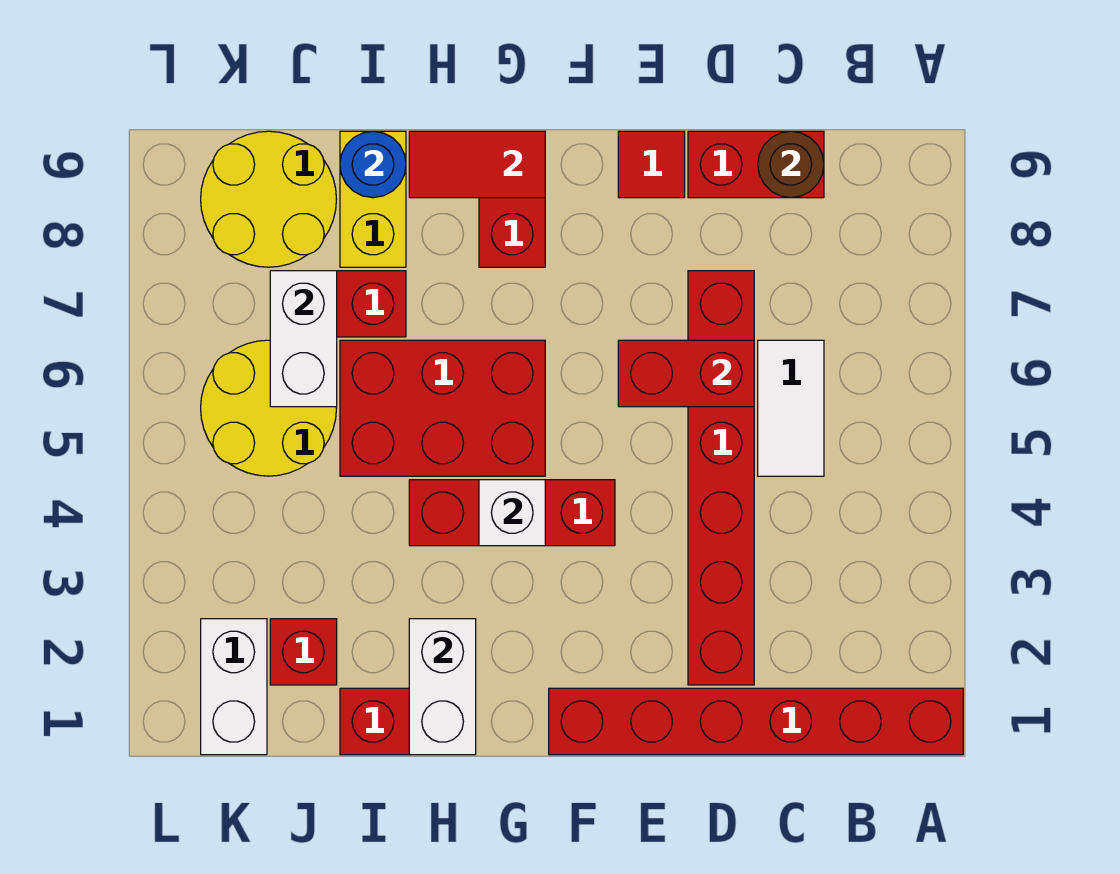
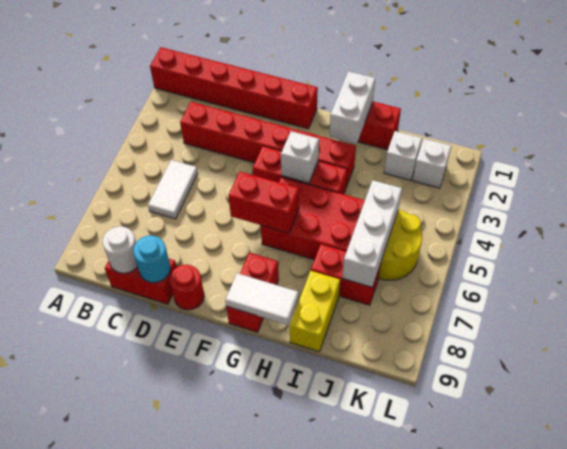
brown 1x1 round brick [758,131,824,198] -> white 1x1 round brick [103,226,138,273]
red 1x6 brick [688,271,754,685] -> red 1x6 brick turned to [180,102,356,187]
red 1x2 brick [618,340,754,407] -> red 1x2 brick moved to [228,172,299,233]
none -> cyan 1x1 round brick [133,236,170,283]
red 1x1 tile [618,131,685,198] -> red 1x1 round brick [170,265,204,310]
red 1x2 tile [409,131,545,198] -> white 1x2 tile [225,273,298,325]
blue 1x1 round brick [340,131,406,198] -> none
red 1x1 brick [270,619,337,685] -> white 1x1 brick [384,131,422,180]
white 1x2 brick [270,271,337,407] -> white 1x3 brick [342,180,402,287]
yellow 2x2 round brick [201,131,336,267] -> none
white 1x2 brick [201,619,267,755] -> white 1x1 brick [413,139,451,188]

